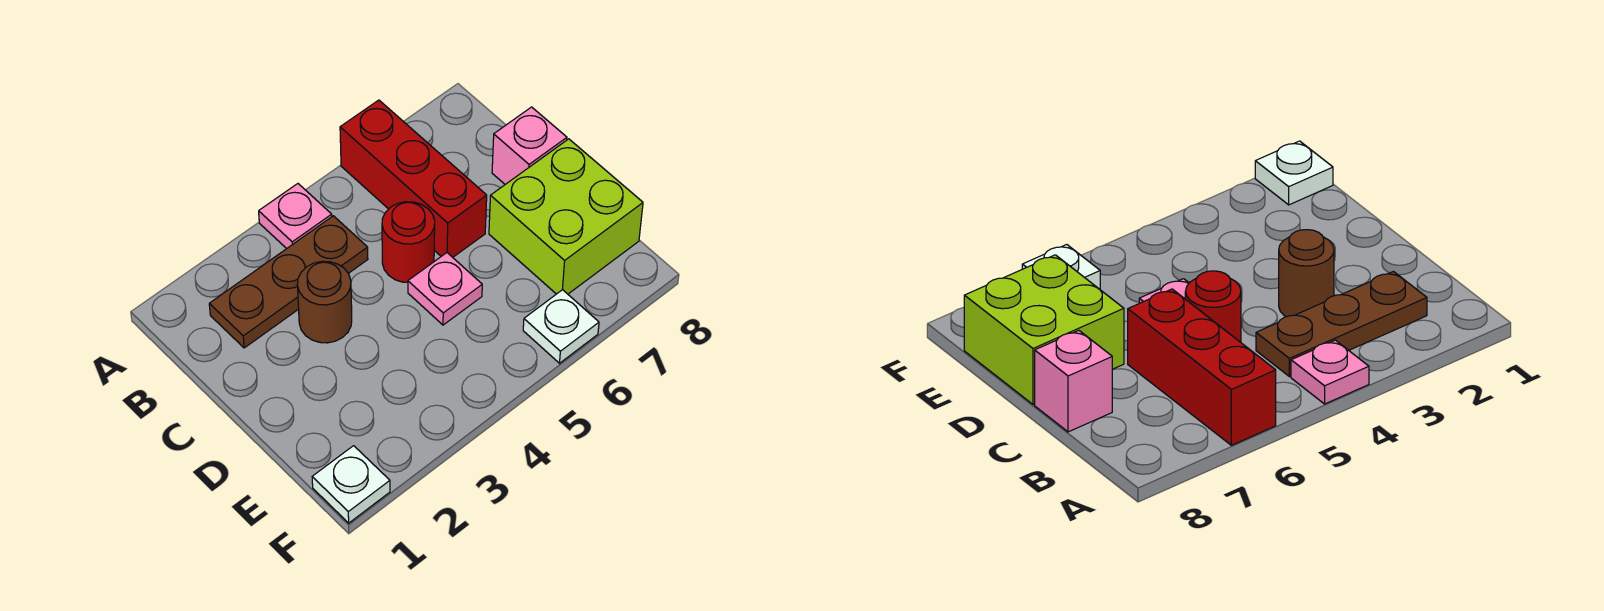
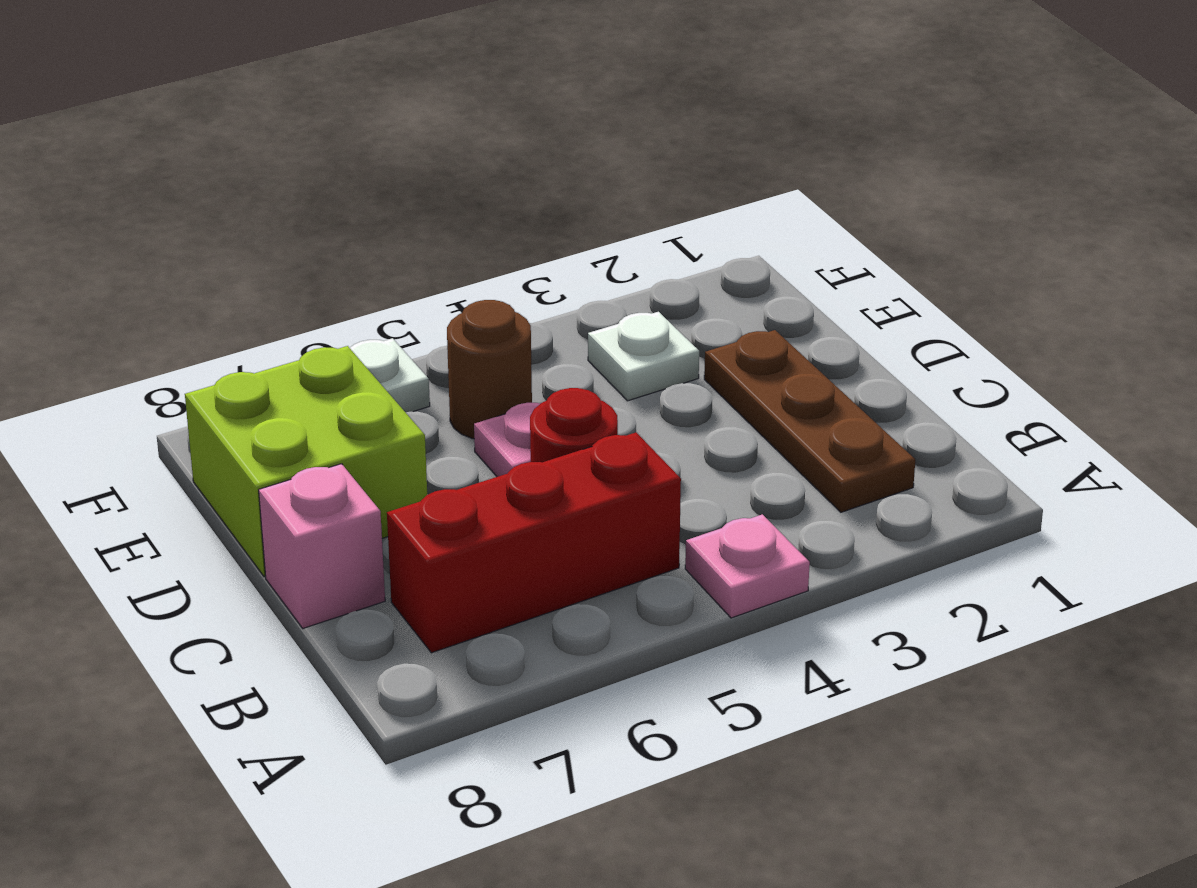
red 1x3 brick [340,100,487,257] -> red 1x3 brick turned to [387,433,681,653]
brown 1x3 plate [209,216,368,348] -> brown 1x3 plate turned to [704,330,915,512]
brown 1x1 round brick [297,261,352,343] -> brown 1x1 round brick moved to [447,300,532,439]
white 1x1 plate [312,446,390,523] -> white 1x1 plate moved to [588,312,699,401]

